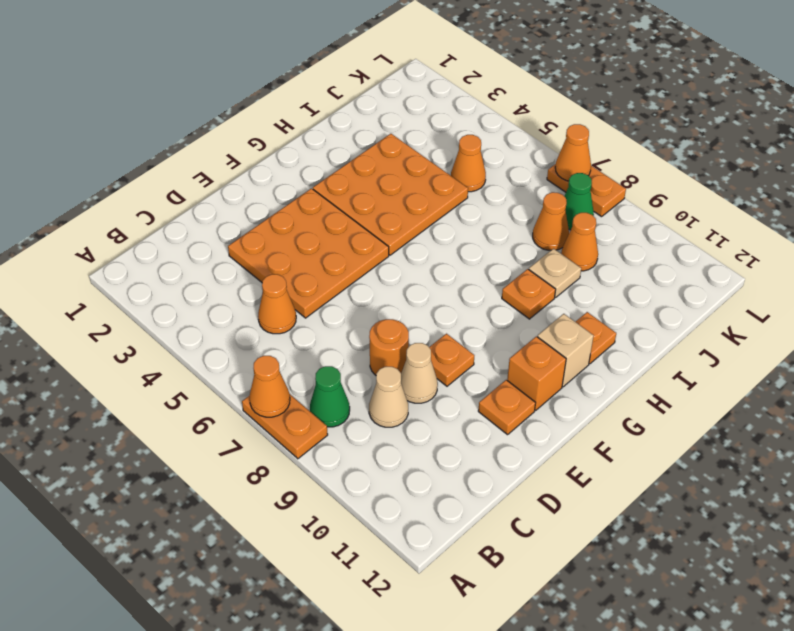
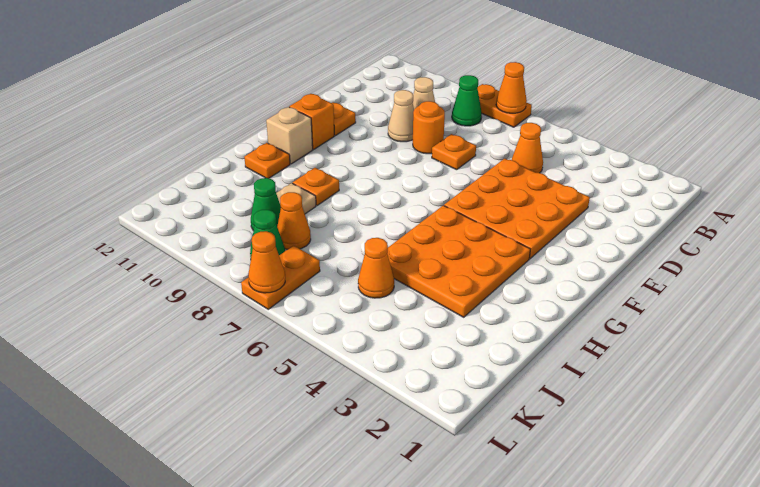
orange 1x1 plate [429,334,474,386] -> orange 1x1 plate moved to [432,134,476,170]
orange 1x1 cone [561,213,598,271] -> green 1x1 cone [251,178,281,231]
orange 1x2 plate [547,164,626,217] -> orange 1x2 plate turned to [241,246,320,309]

